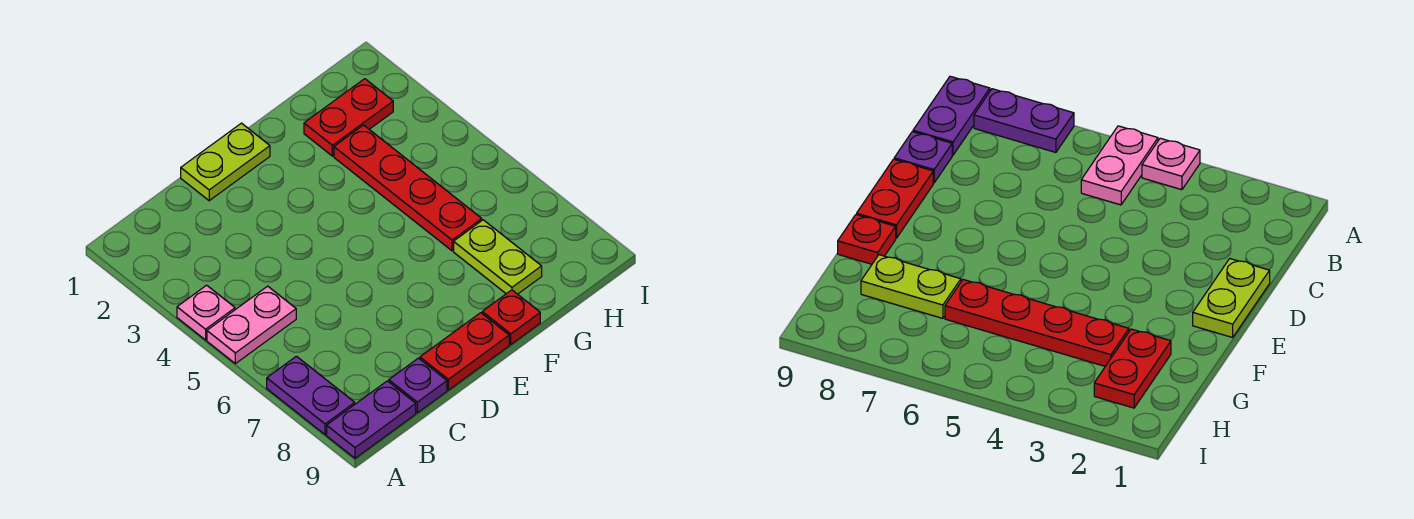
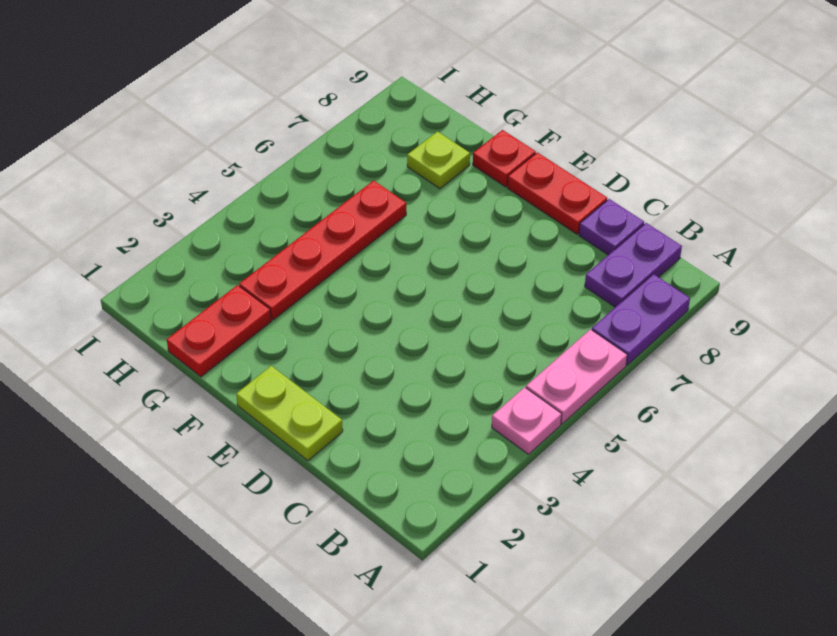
pink 1x2 plate [207,286,296,364] -> pink 1x2 plate turned to [526,329,627,424]
purple 1x2 plate [327,381,416,458] -> purple 1x2 plate turned to [585,223,682,307]
red 1x2 plate [304,79,393,156] -> red 1x2 plate turned to [167,285,271,377]
lime 1x2 plate [454,220,542,294] -> lime 1x1 plate [407,132,470,189]

